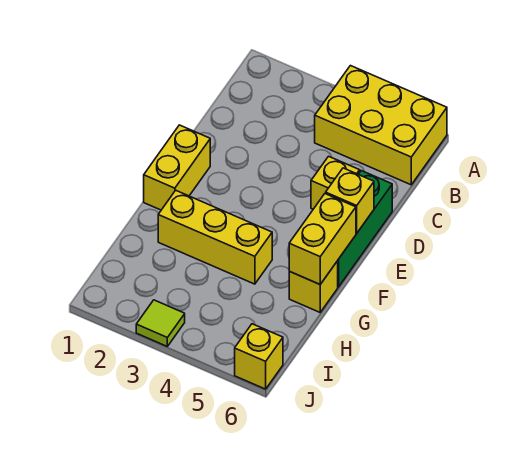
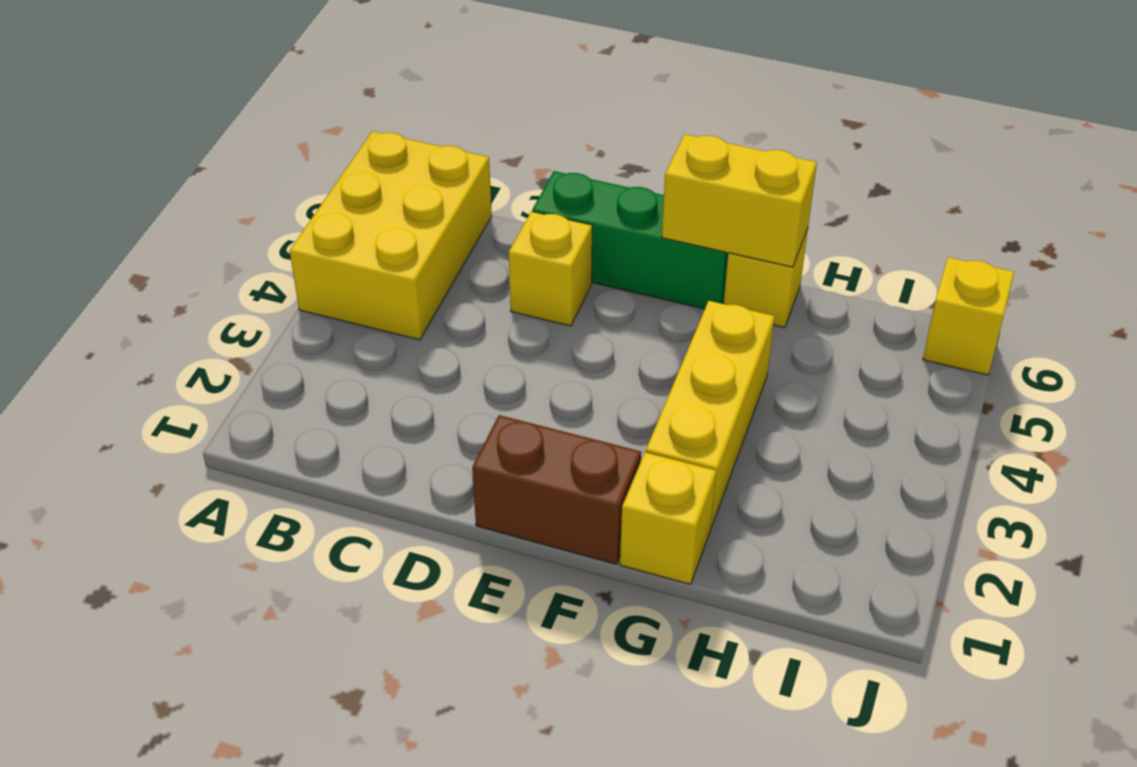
yellow 1x2 brick [144,125,210,210] -> brown 1x2 brick [472,415,641,564]
yellow 1x1 brick [326,168,374,233] -> yellow 1x1 brick moved to [620,452,716,584]
lime 1x1 tile [136,300,185,346] -> none

